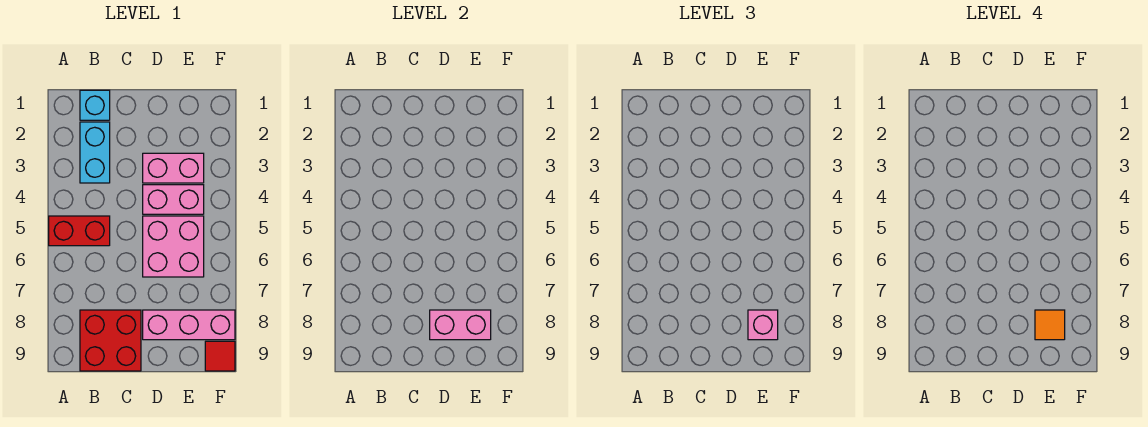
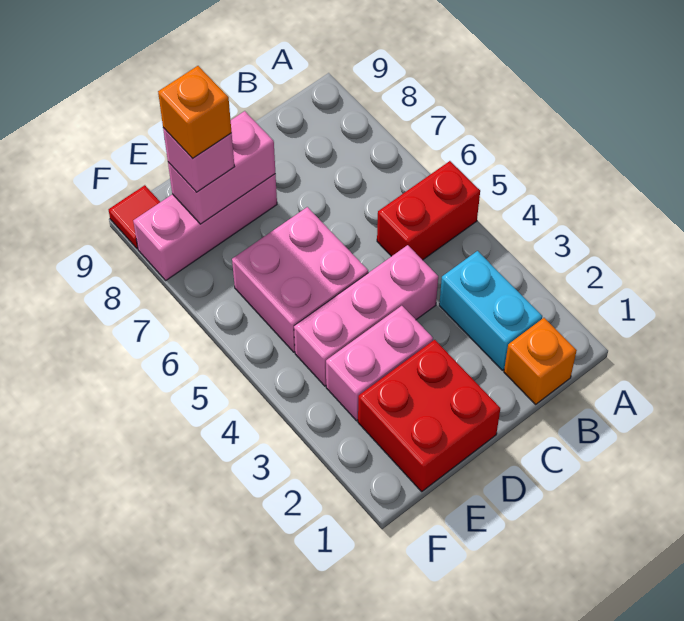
cyan 1x1 brick [80,90,110,120] -> orange 1x1 brick [504,318,577,404]
red 2x2 brick [80,310,141,371] -> red 2x2 brick moved to [358,340,500,491]
pink 1x2 brick [143,185,204,214] -> pink 1x3 brick [294,245,438,386]
orange 1x1 tile [1035,310,1065,340] -> orange 1x1 brick [158,66,232,158]

